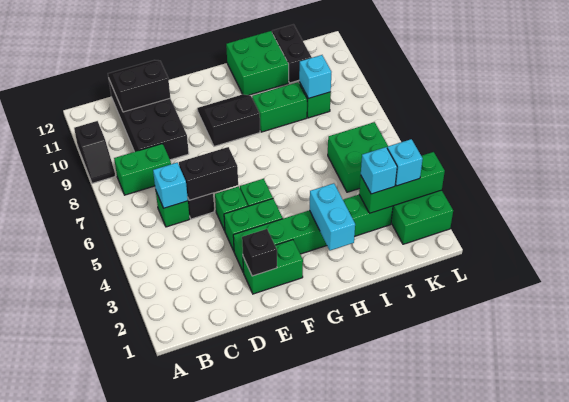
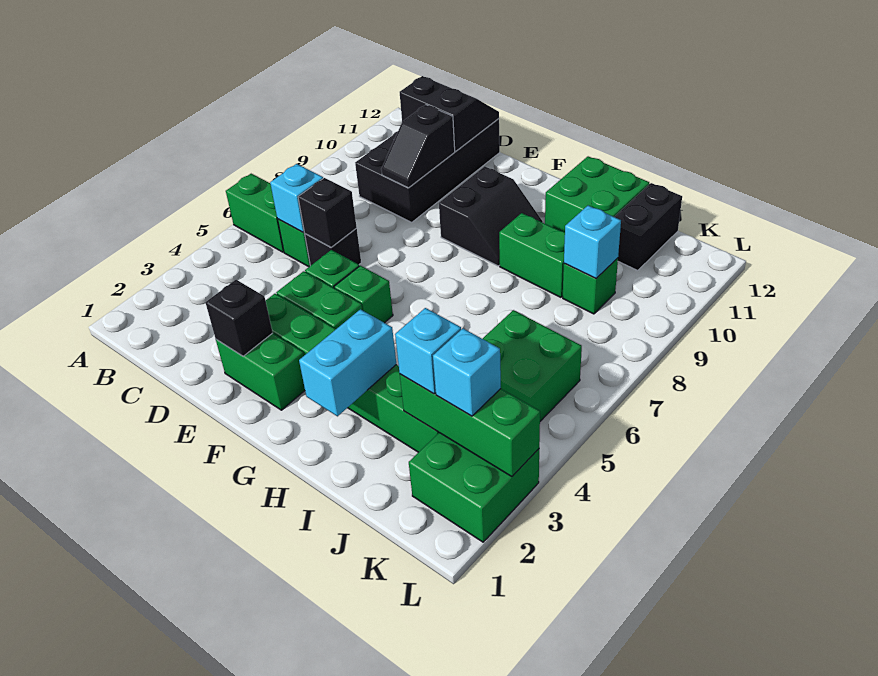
black 1x2 slope [74,121,115,183] -> black 1x2 slope moved to [381,105,455,188]
green 1x2 brick [114,144,171,195] -> green 1x2 brick moved to [226,174,284,252]
black 1x2 brick [179,147,238,200] -> black 1x1 brick [298,178,357,247]
black 2x2 slope [197,94,260,146] -> black 2x2 slope turned to [439,166,543,266]

